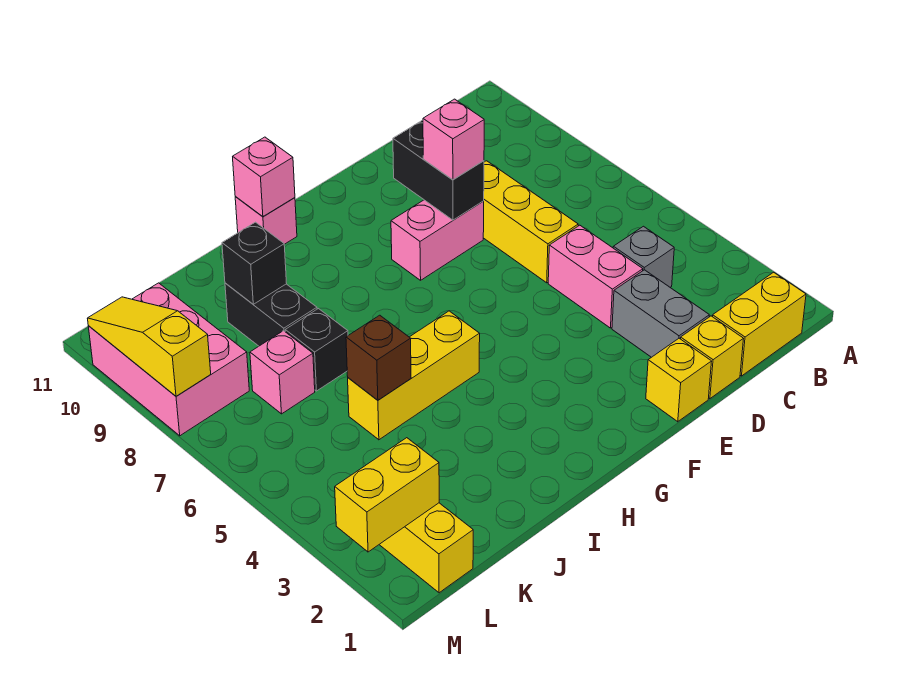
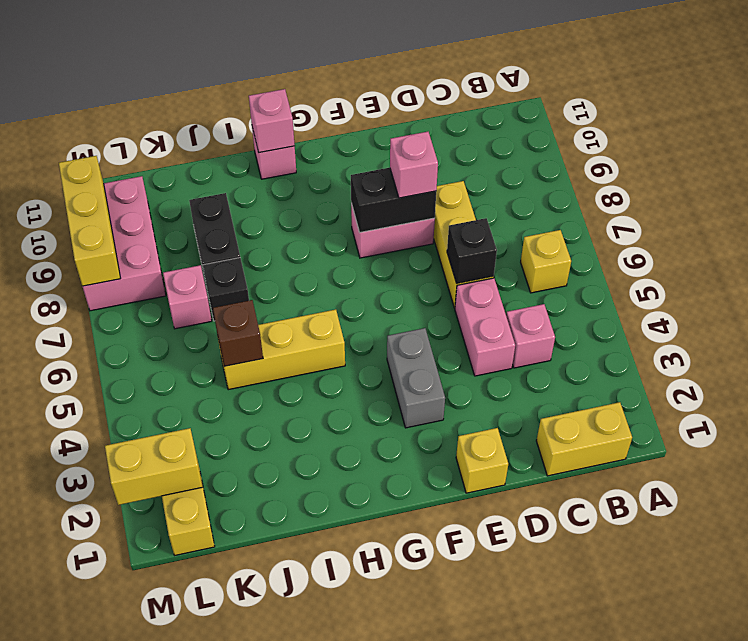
grey 1x1 brick [613,226,674,287] -> pink 1x1 brick [506,304,555,368]
yellow 1x1 brick [681,316,743,399] -> yellow 1x1 brick moved to [521,230,571,293]
grey 1x2 brick [612,270,709,357] -> grey 1x2 brick moved to [387,328,445,428]
black 1x2 brick [393,120,484,220] -> black 1x2 brick turned to [351,168,436,233]
black 1x1 brick [222,222,287,304] -> black 1x1 brick moved to [447,218,497,283]
yellow 1x3 slope [87,297,211,396] -> yellow 1x3 brick [59,156,121,286]

